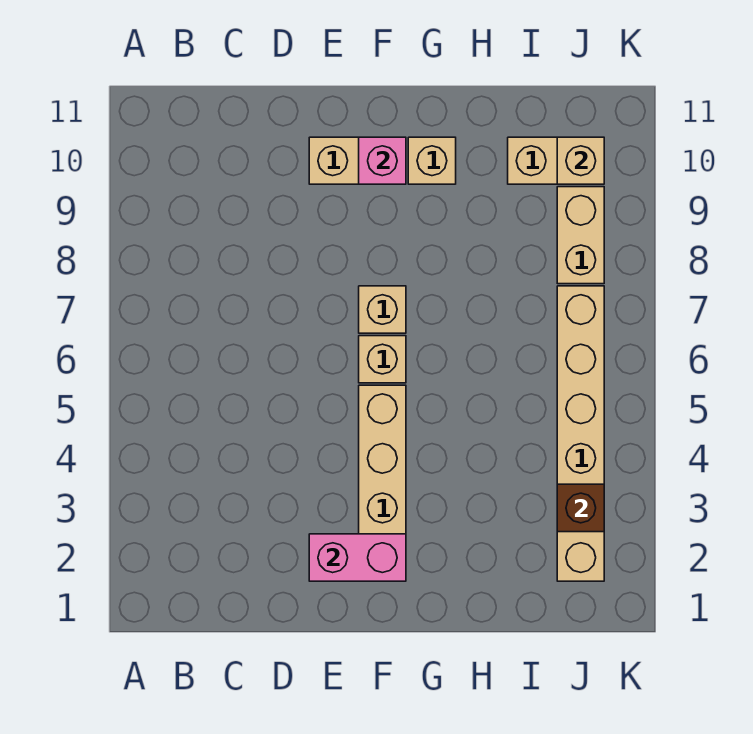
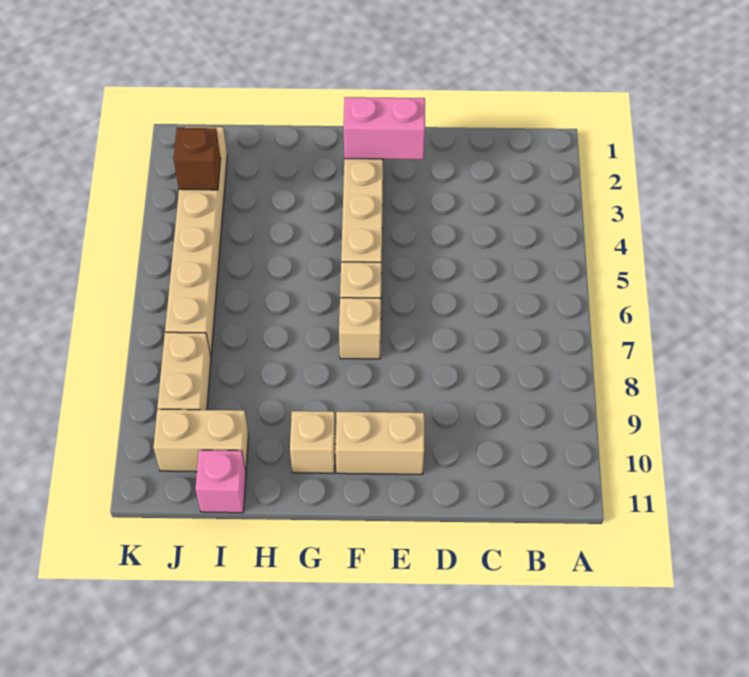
pink 1x1 brick [359,137,406,184] -> pink 1x1 brick moved to [196,450,246,513]
tan 1x1 brick [557,137,604,184] -> none

